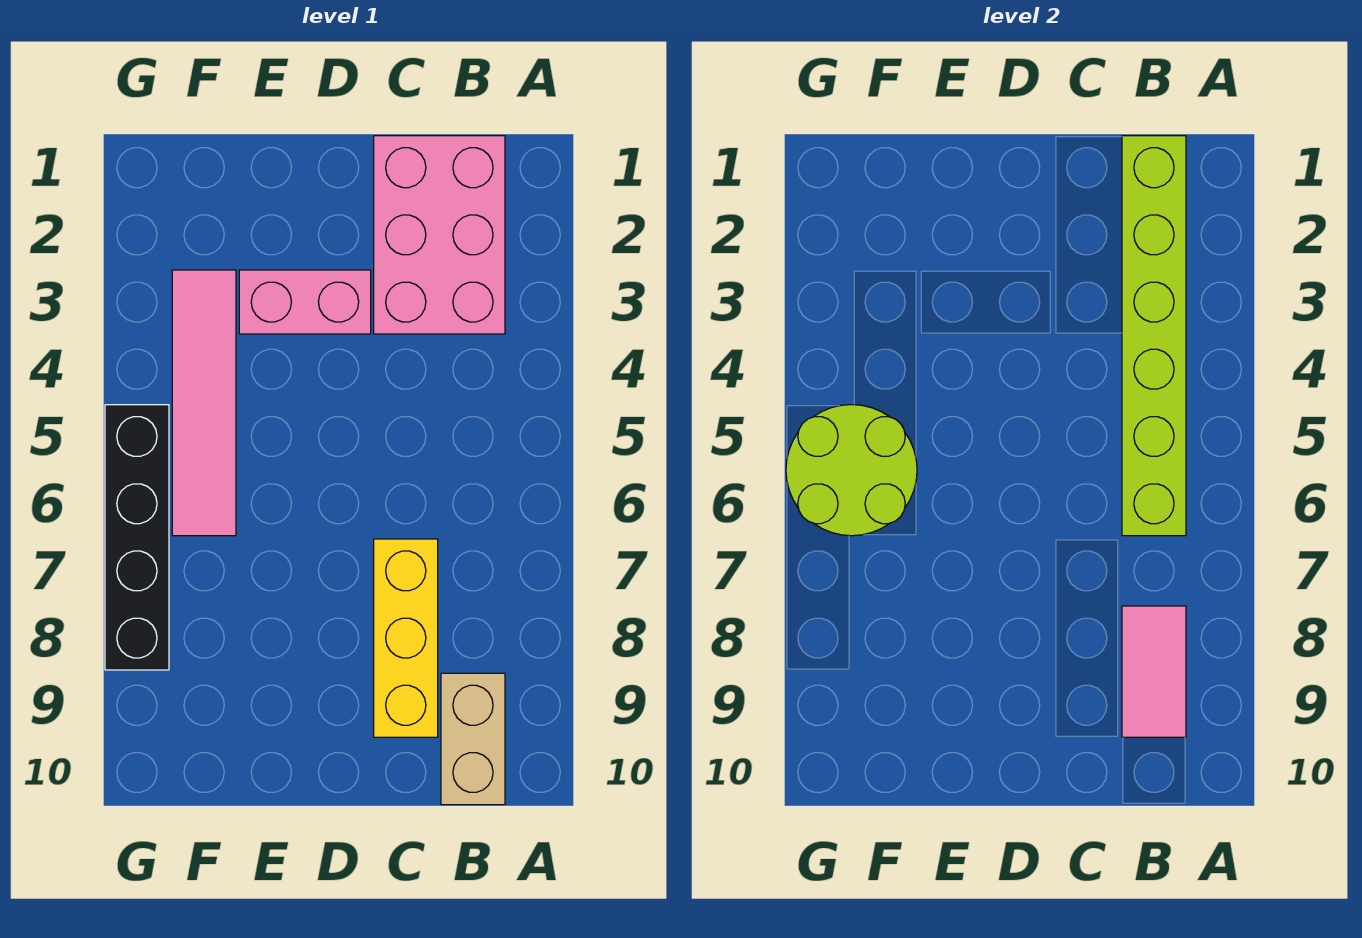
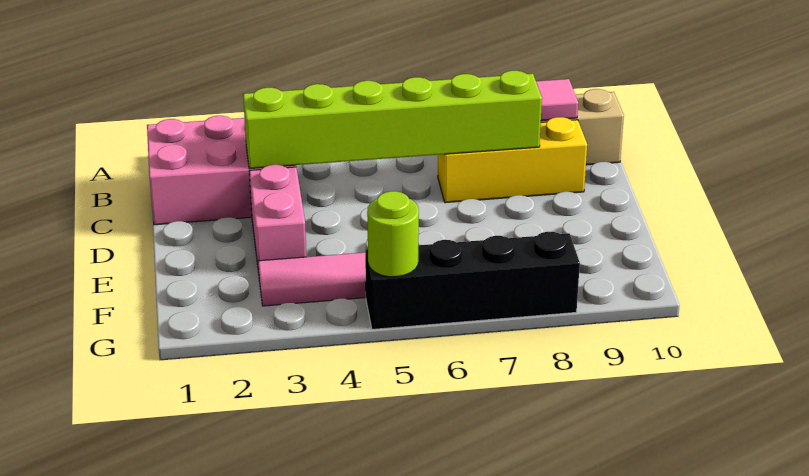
lime 1x6 brick [1122,136,1186,536] -> lime 1x6 brick moved to [243,71,542,169]
lime 2x2 round brick [786,405,917,536] -> lime 1x1 round brick [367,191,419,277]

